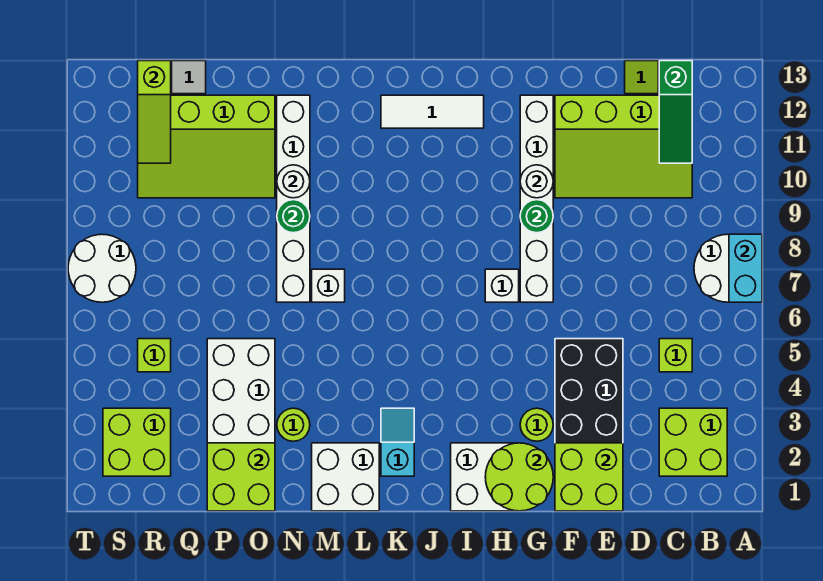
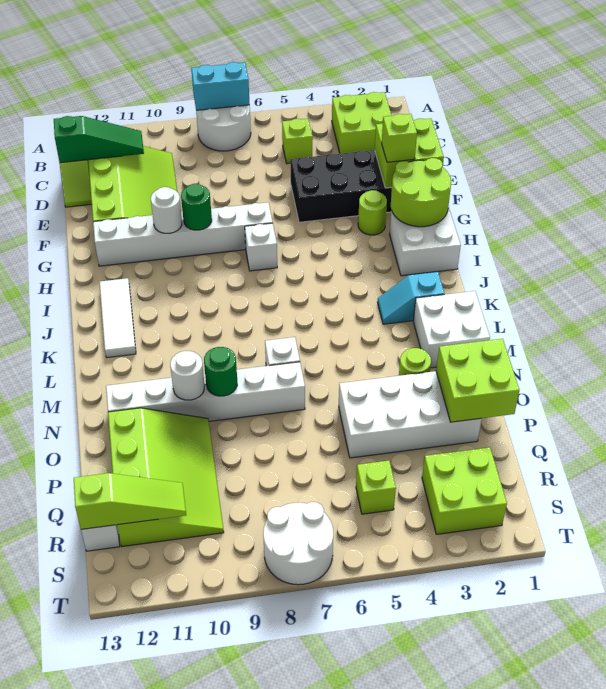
none -> lime 1x1 brick [382,114,417,162]

